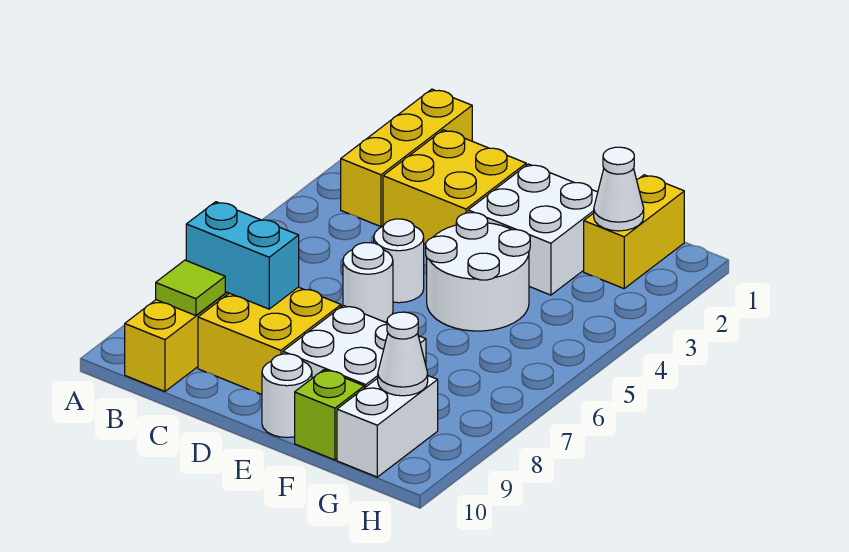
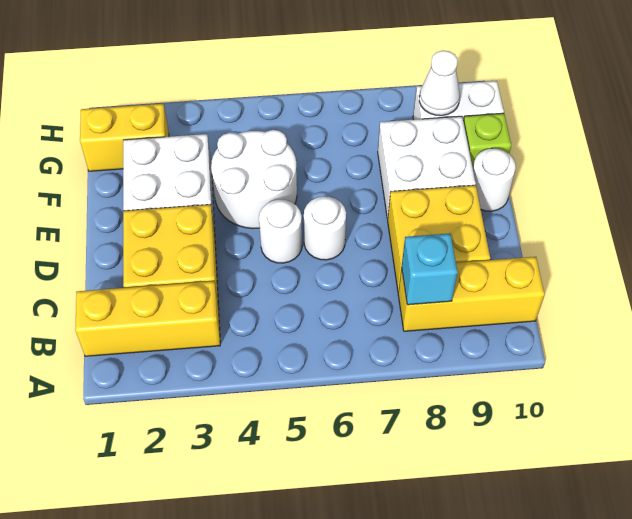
cyan 1x2 brick [186,202,299,309] -> cyan 1x1 brick [402,233,458,305]
lime 1x1 tile [156,260,225,316] -> none
white 1x1 cone [594,147,644,231] -> none

